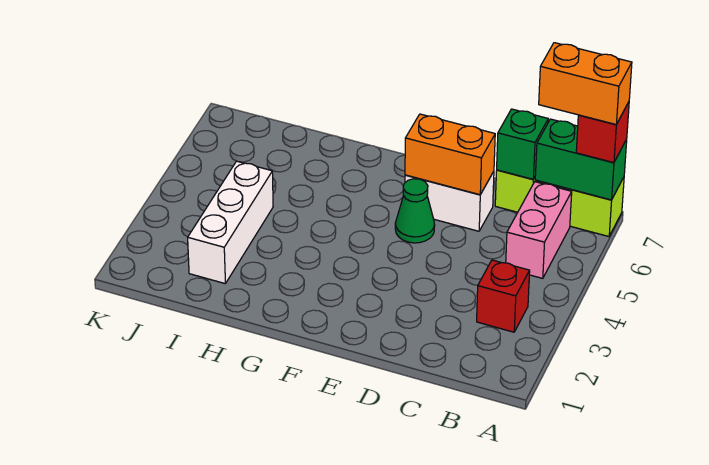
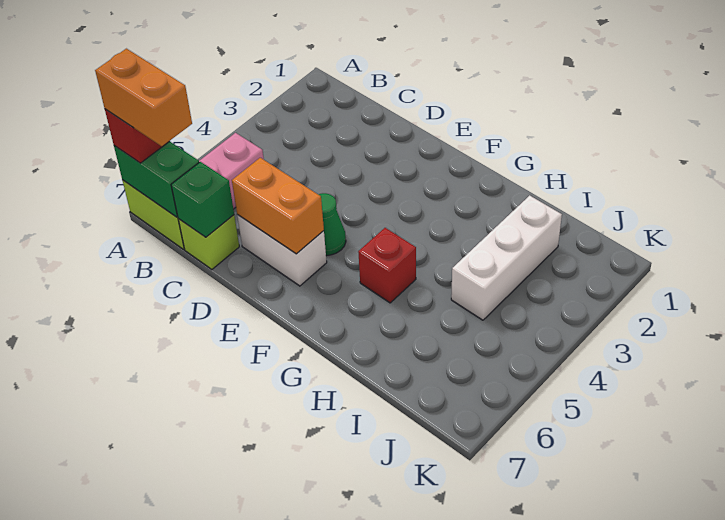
red 1x1 brick [477,260,530,332] -> red 1x1 brick moved to [358,228,416,303]

